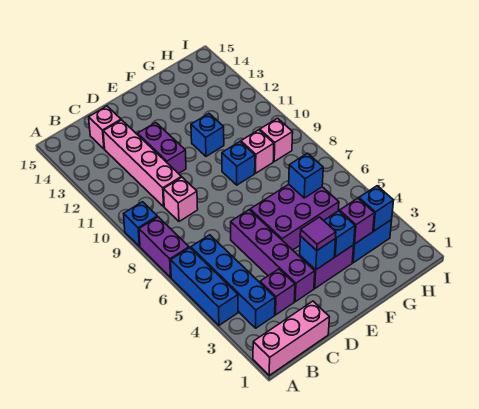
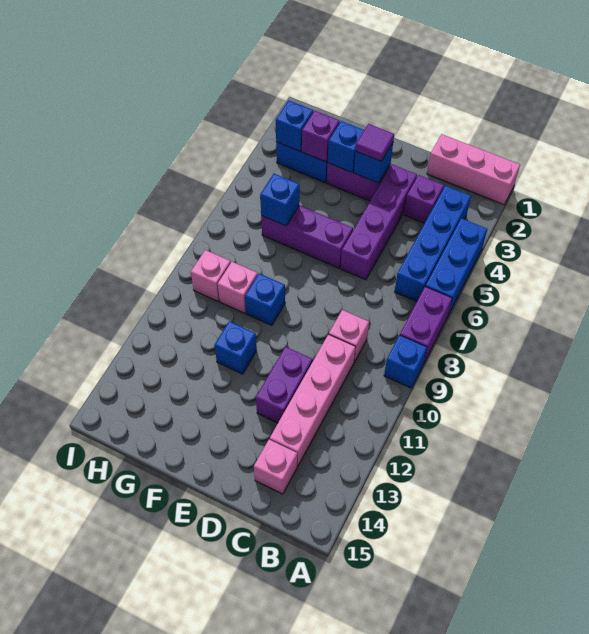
purple 2x3 brick [250,184,339,250] -> purple 1x3 brick [261,205,353,268]

